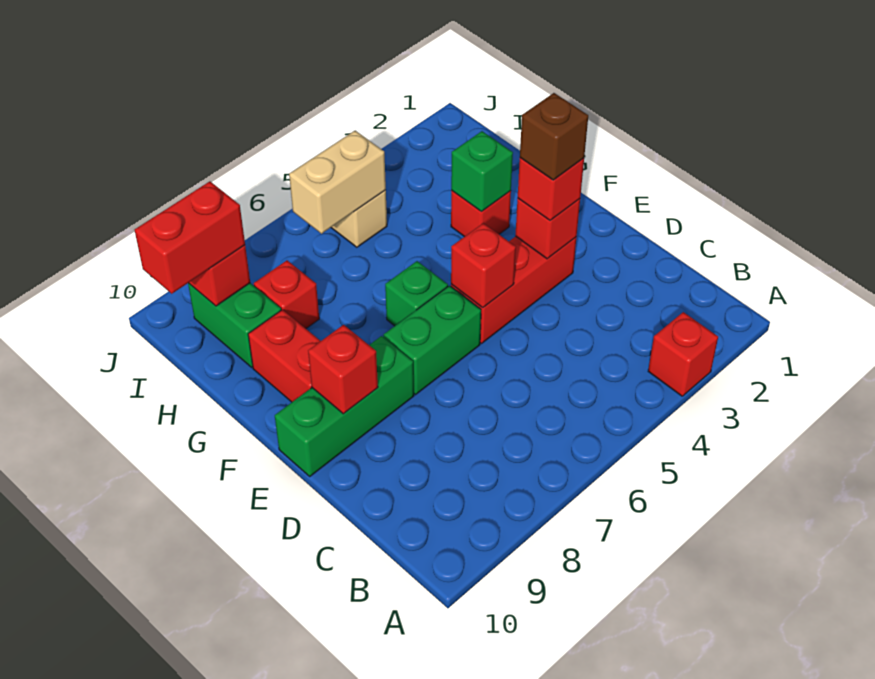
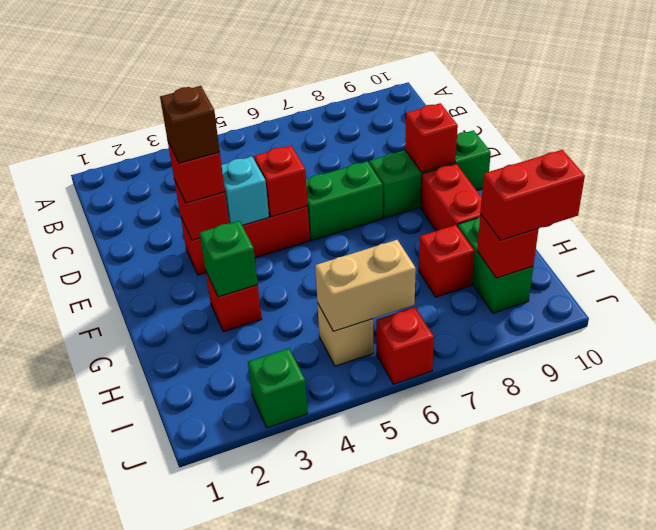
red 1x1 brick [648,312,718,396] -> red 1x1 brick moved to [376,307,434,384]
none -> cyan 1x1 brick [222,157,269,226]
green 1x1 brick [385,261,448,326] -> green 1x1 brick moved to [248,348,308,428]

